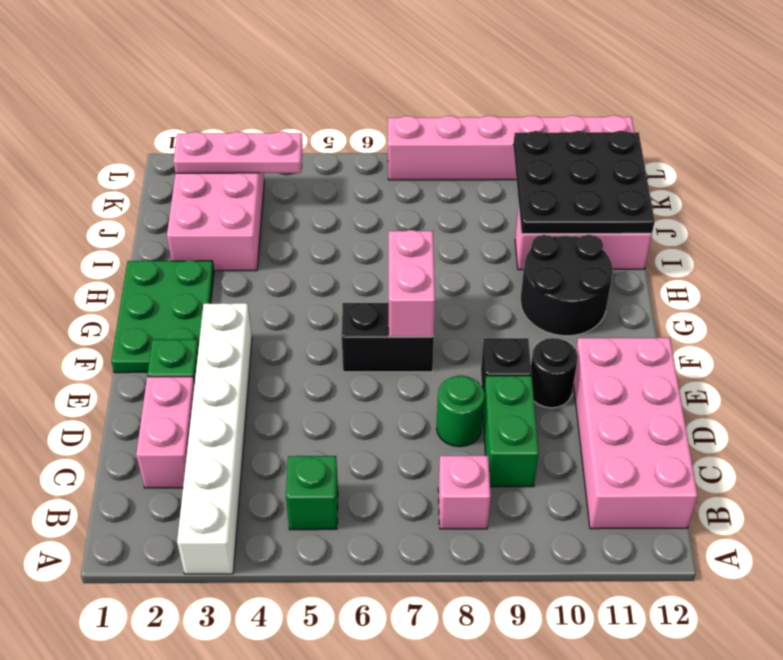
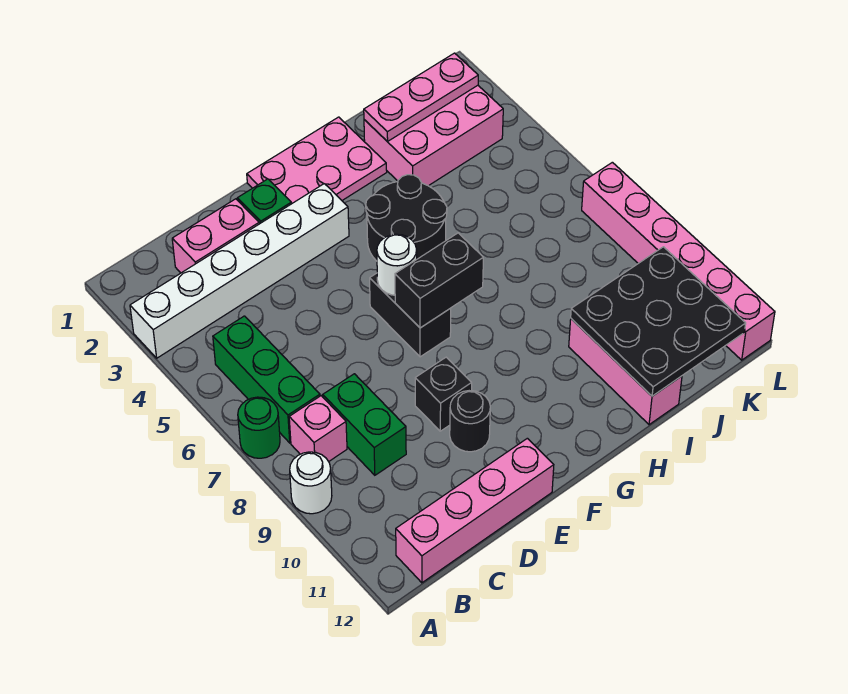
none -> white 1x1 round brick [290,452,332,514]
green 1x1 brick [286,456,338,530] -> green 1x3 brick [213,316,320,443]
pink 2x4 brick [574,338,698,529] -> pink 1x4 brick [396,438,554,583]
green 1x2 brick [483,376,539,487] -> green 1x2 brick turned to [323,374,406,475]
green 1x1 round brick [437,376,484,447] -> green 1x1 round brick moved to [238,397,280,458]
green 2x3 plate [111,260,214,373] -> pink 2x3 plate [247,117,387,204]
none -> white 1x1 round brick [377,234,417,295]
pink 1x2 brick [389,230,435,337] -> black 1x2 brick [395,233,483,328]
black 2x2 round brick [521,235,613,336] -> black 2x2 round brick moved to [366,175,447,261]
pink 1x3 plate [173,132,303,173] -> pink 1x3 plate turned to [364,53,478,142]

